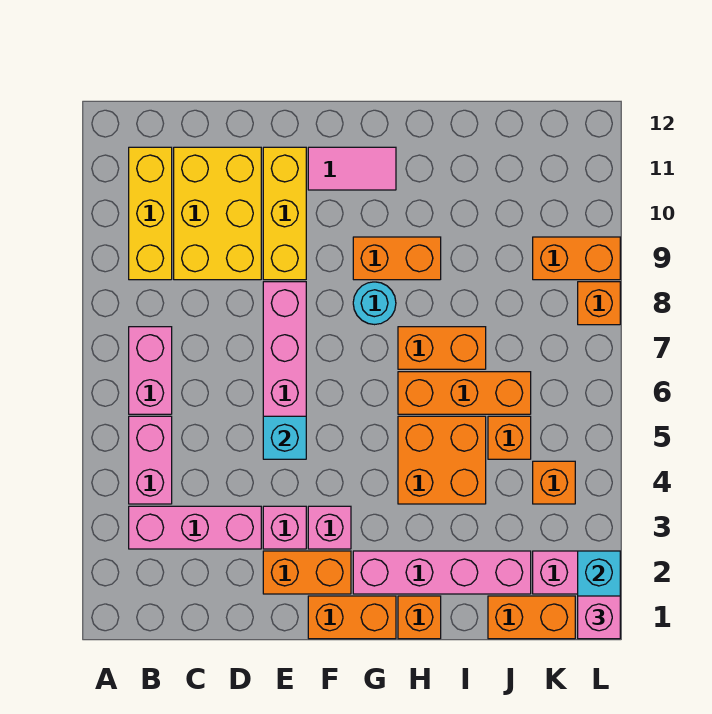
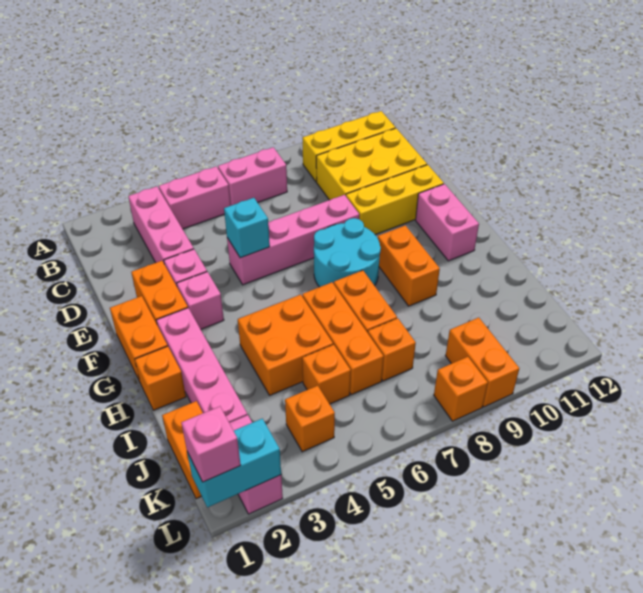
pink 1x2 tile [308,147,396,190] -> pink 1x2 brick [416,184,479,261]
cyan 1x1 round brick [353,282,396,325] -> cyan 2x2 round brick [314,218,381,287]
none -> orange 1x1 brick [368,318,416,381]

